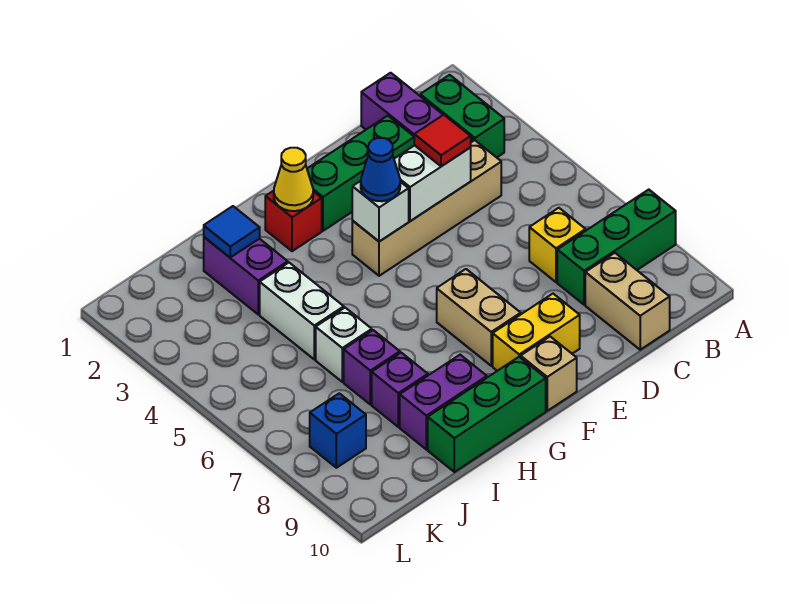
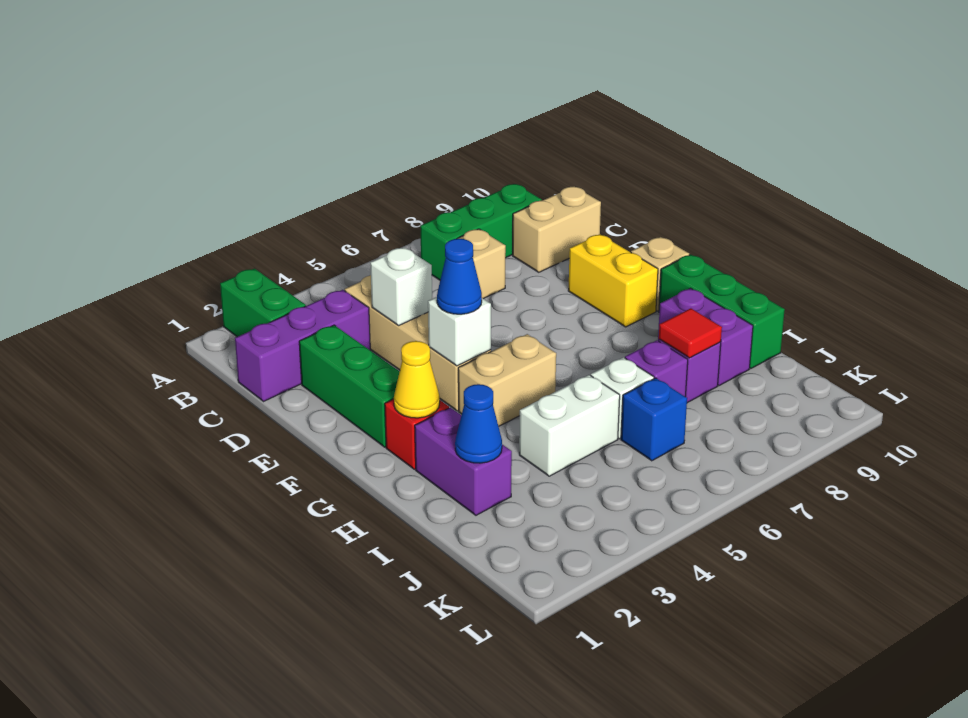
green 1x3 brick [557,190,676,305] -> green 1x3 brick turned to [420,184,542,280]
green 1x2 brick [420,75,504,157] -> green 1x2 brick turned to [220,269,306,337]
yellow 1x1 brick [529,208,586,282] -> tan 1x1 brick [458,229,506,299]
white 1x2 brick [394,145,471,221] -> white 1x1 brick [370,247,432,325]
red 1x1 tile [414,115,471,166] -> red 1x1 tile moved to [659,308,722,358]
tan 1x2 brick [437,269,521,366] -> tan 1x2 brick moved to [458,334,556,426]
purple 1x2 brick [204,237,288,314] -> purple 1x2 brick turned to [415,408,512,515]
blue 1x1 tile [204,206,260,257] -> blue 1x1 cone [455,384,502,463]
blue 1x1 brick [310,393,366,468] -> blue 1x1 brick moved to [621,378,687,461]

